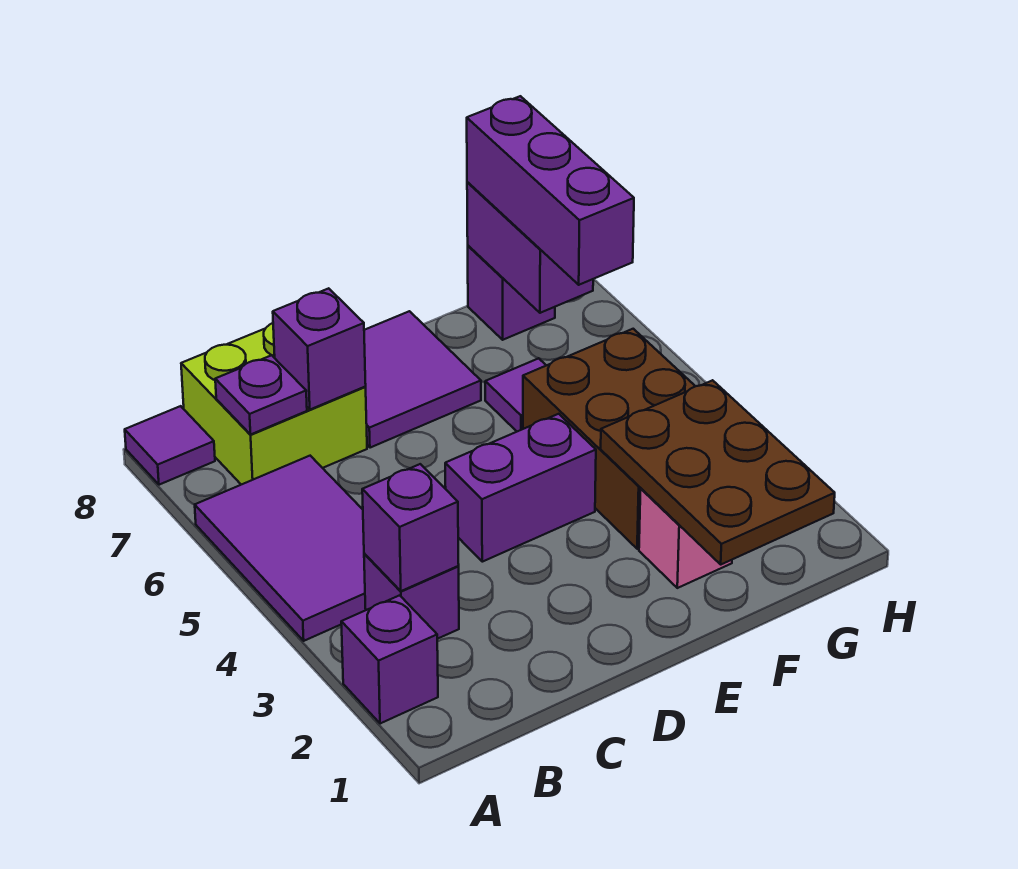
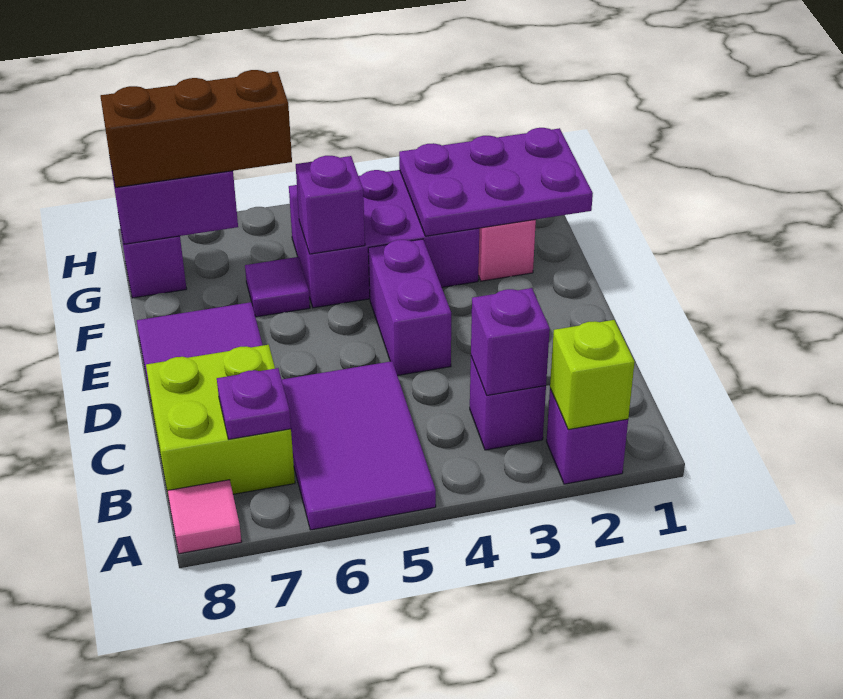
none -> lime 1x1 brick [550,320,635,430]
purple 2x3 tile [195,456,366,641] -> purple 2x3 tile turned to [282,361,436,530]
purple 1x1 tile [125,406,215,485] -> pink 1x1 tile [168,480,242,554]
purple 1x1 brick [273,288,366,410] -> purple 1x1 brick moved to [296,156,365,254]
brown 2x3 plate [601,380,835,564] -> purple 2x3 plate [399,128,593,236]
brown 2x3 brick [523,329,695,549] -> purple 2x3 brick [289,170,479,308]
purple 1x3 brick [467,96,634,285] -> brown 1x3 brick [100,70,292,188]

